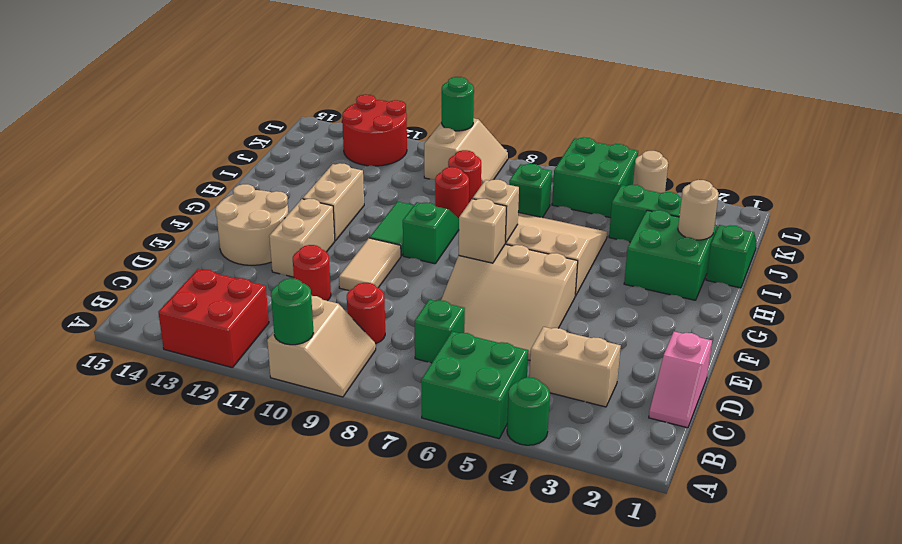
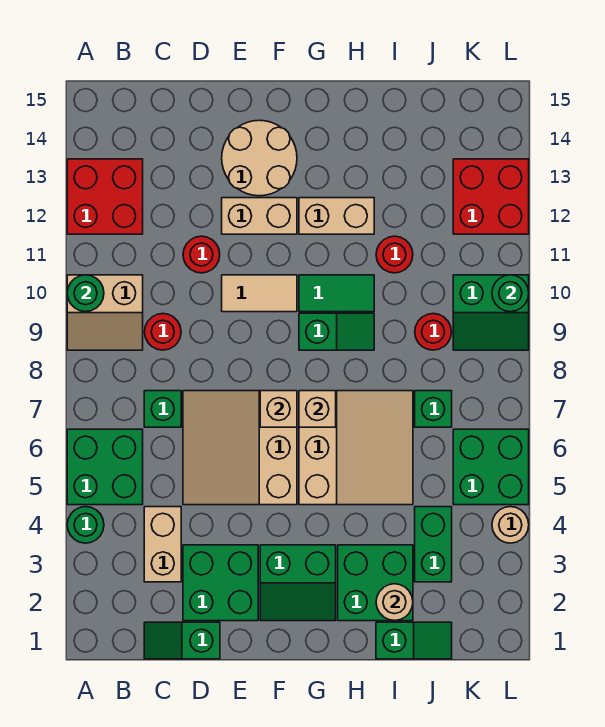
pink 1x2 slope [649,332,712,428] -> green 1x2 slope [144,622,220,659]
none -> green 2x2 brick [183,545,258,621]
none -> green 2x2 slope [260,545,336,621]
red 1x1 round brick [435,167,469,218] -> red 1x1 round brick moved to [376,236,413,273]
tan 2x2 slope [424,118,508,185] -> green 2x2 slope [453,275,529,350]
red 2x2 round brick [342,94,407,166] -> red 2x2 brick [453,159,529,234]

